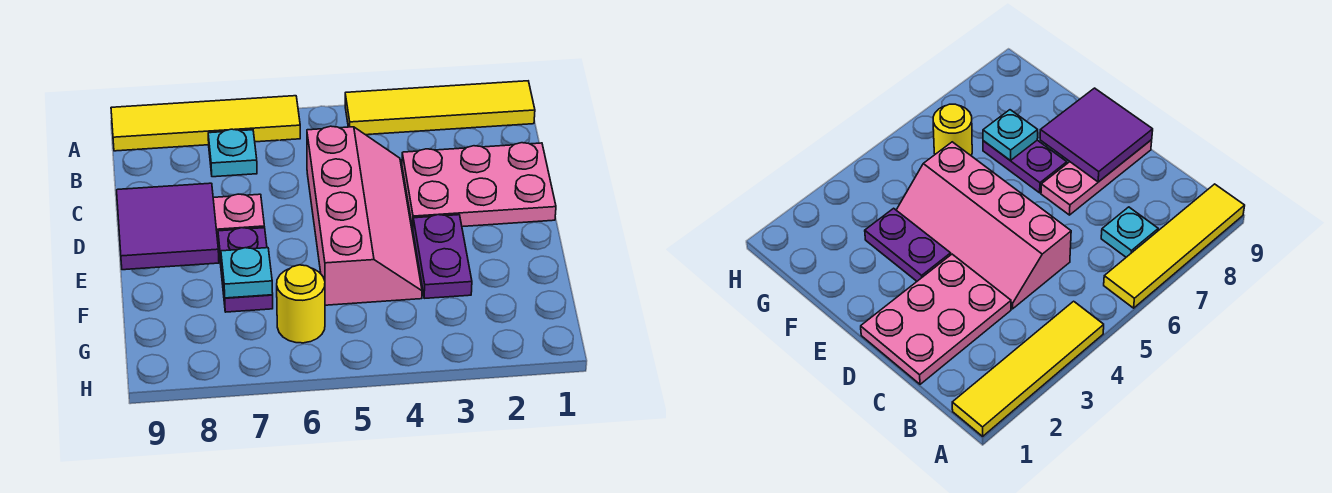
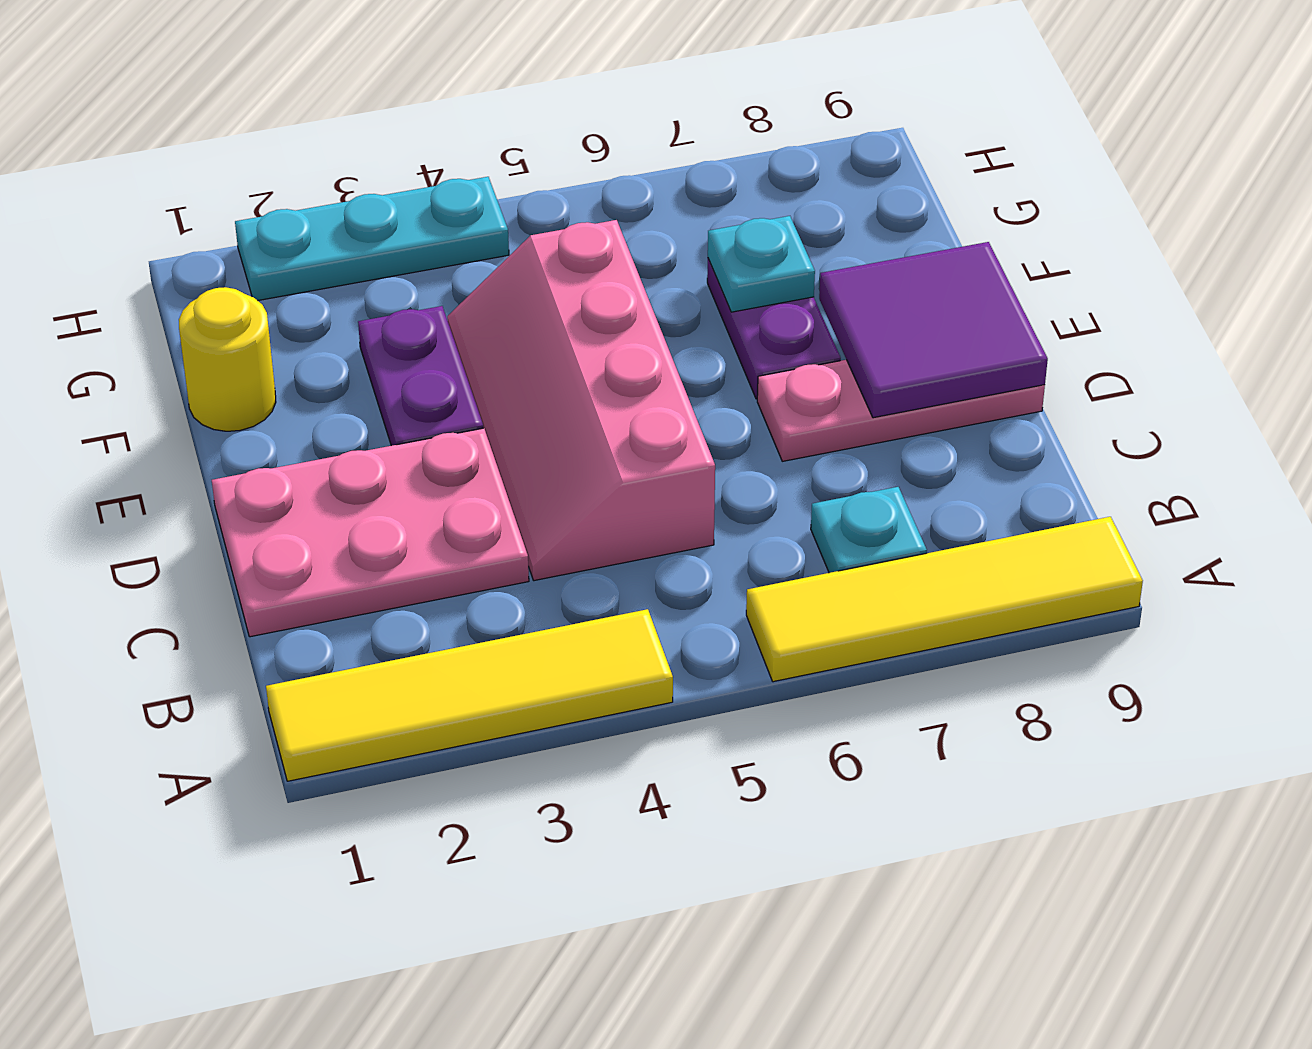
yellow 1x1 round brick [277,265,325,343] -> yellow 1x1 round brick moved to [179,287,276,431]
none -> cyan 1x3 plate [235,177,509,301]

